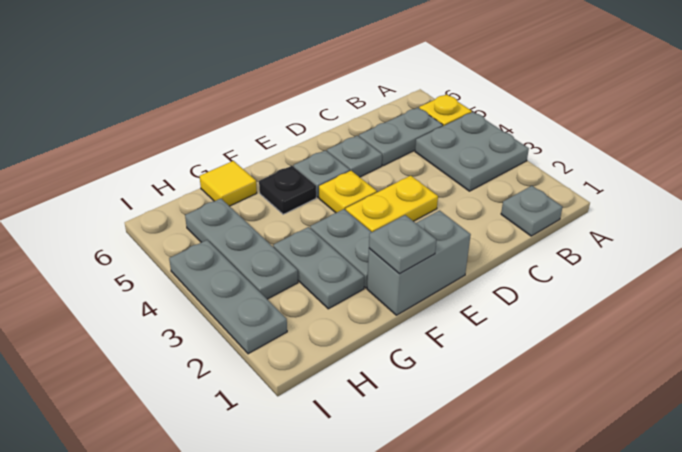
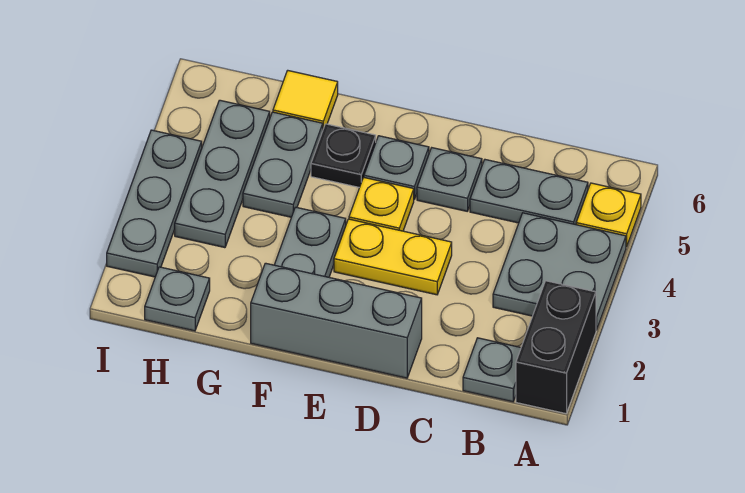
none -> black 1x2 brick [516,281,596,414]
grey 1x2 brick [367,211,471,315] -> grey 1x3 brick [251,263,422,378]
grey 1x1 plate [369,215,436,274] -> grey 1x1 plate moved to [145,267,210,331]
grey 1x2 plate [273,227,364,309] -> grey 1x2 plate moved to [243,112,323,217]

